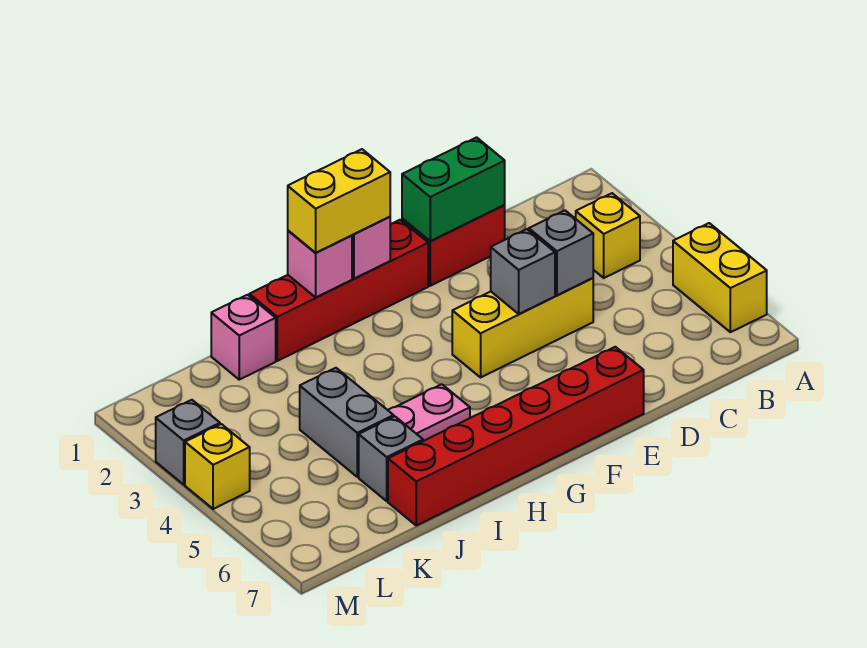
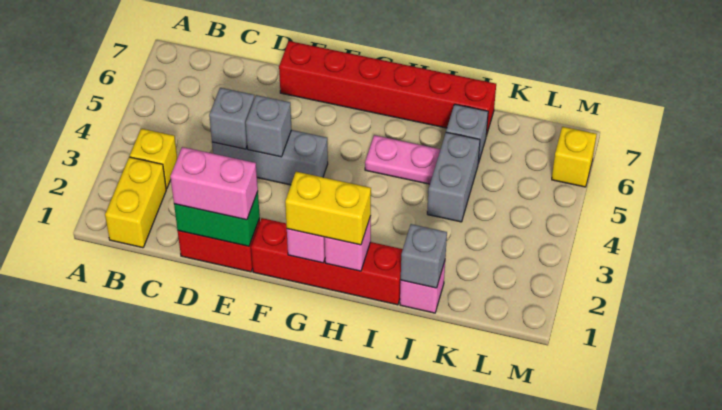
yellow 1x2 brick [673,223,767,332] -> yellow 1x2 brick moved to [105,157,166,248]
none -> pink 1x2 brick [170,147,258,220]
yellow 1x3 brick [452,278,593,377] -> grey 1x3 brick [212,130,328,185]
grey 1x1 brick [156,400,220,484] -> grey 1x1 brick moved to [401,224,447,288]
yellow 1x1 brick [185,424,250,509] -> yellow 1x1 brick moved to [552,127,597,187]

